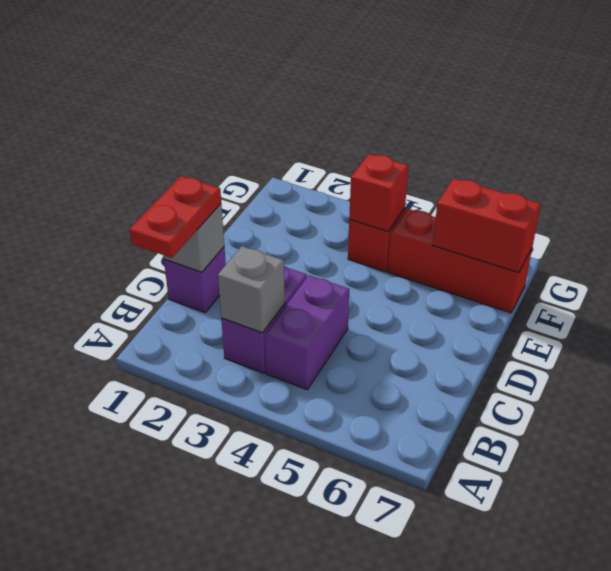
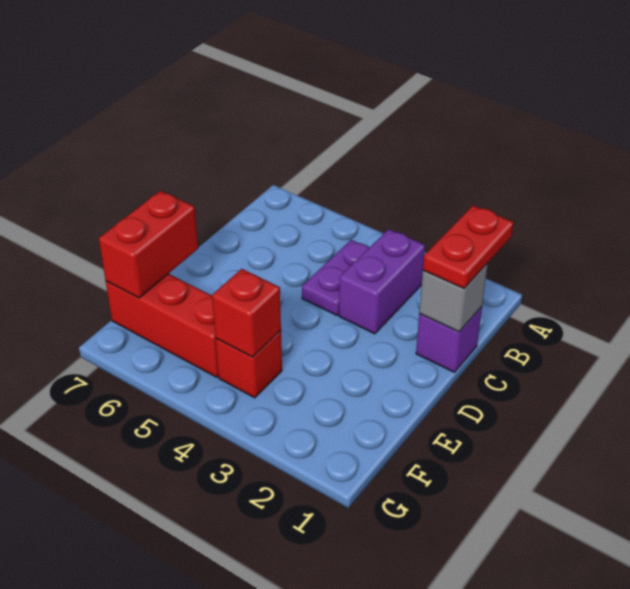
grey 1x1 brick [218,246,285,333] -> none
purple 1x2 brick [265,275,349,390] -> purple 1x2 plate [302,240,369,315]
red 1x2 brick [433,178,541,273] -> red 1x2 brick turned to [99,191,198,298]

